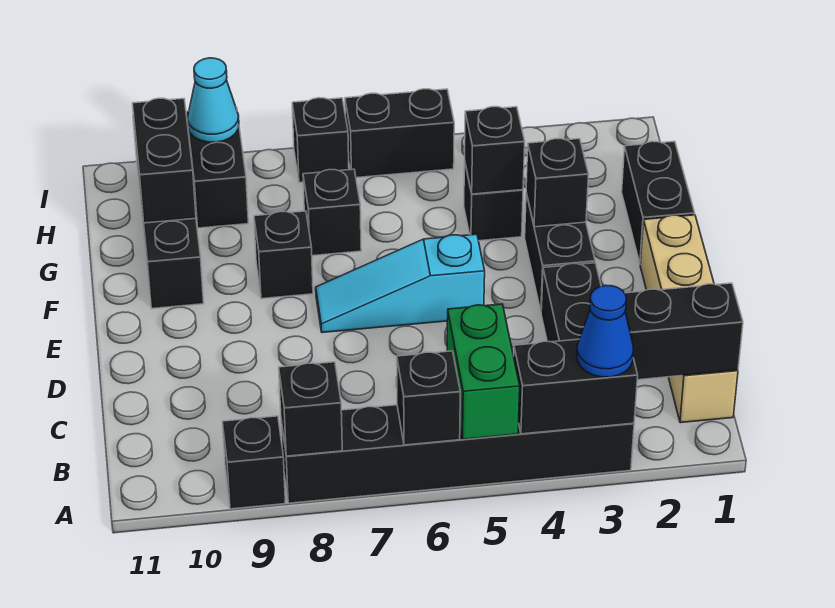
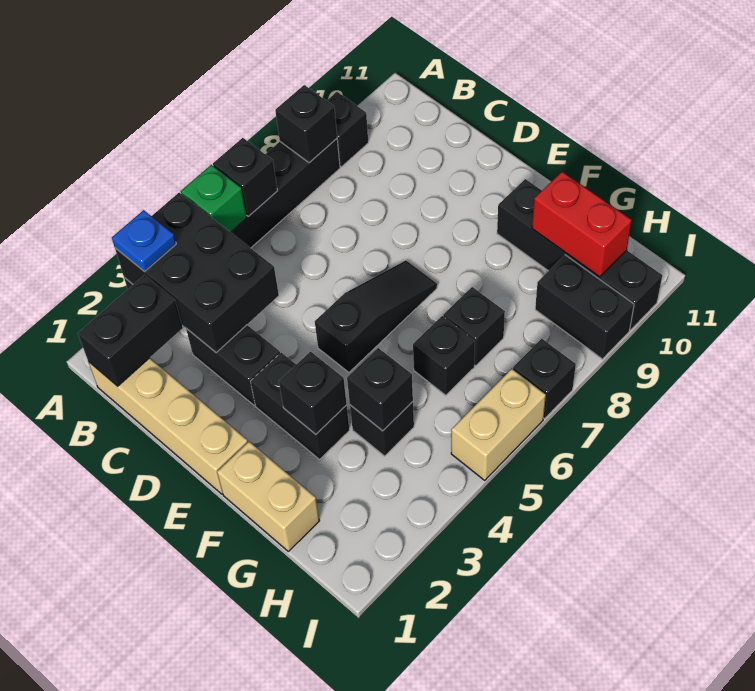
black 1x2 brick [514,339,638,434] -> black 2x3 brick [115,193,279,353]
blue 1x1 cone [577,285,633,377] -> blue 1x1 plate [112,210,176,272]
green 1x2 brick [447,304,520,439] -> green 1x1 brick [181,165,247,232]
cyan 1x3 slope [316,234,485,332] -> black 1x3 slope [315,261,437,372]
black 1x2 brick [622,141,695,264] -> tan 1x2 brick [217,442,319,551]
black 1x1 brick [254,211,313,299] -> black 1x1 brick moved to [413,316,475,395]
black 1x2 brick [133,98,196,223] -> red 1x2 brick [532,172,632,277]
black 1x2 brick [345,89,454,178] -> tan 1x2 brick [451,369,546,480]
cyan 1x1 cone [188,58,239,142] -> none

